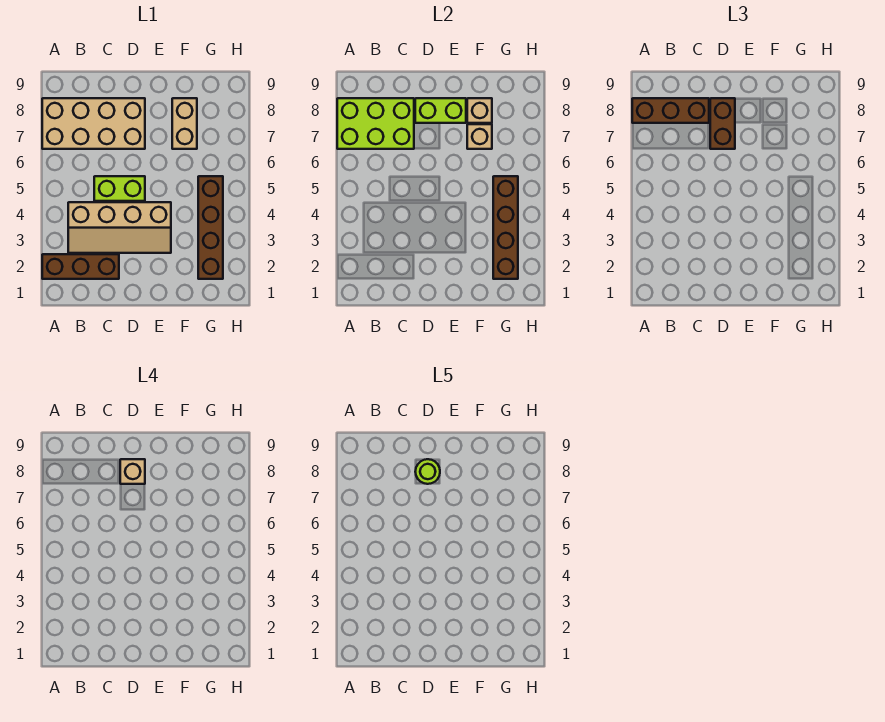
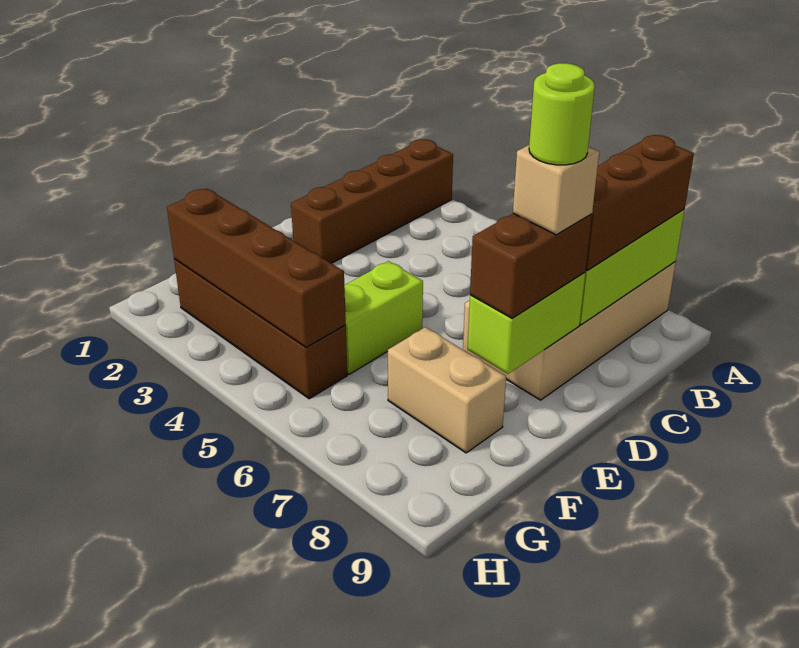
brown 1x3 brick [42,254,119,279] -> brown 1x4 brick [291,139,453,263]
tan 2x4 slope [68,202,171,253] -> none
lime 1x2 brick [94,176,145,201] -> lime 1x2 brick moved to [344,261,423,374]
brown 1x2 brick [710,98,735,149] -> brown 1x2 brick turned to [470,213,592,318]
tan 1x1 brick [467,124,492,149] -> none
tan 1x1 brick [467,98,492,123] -> none

